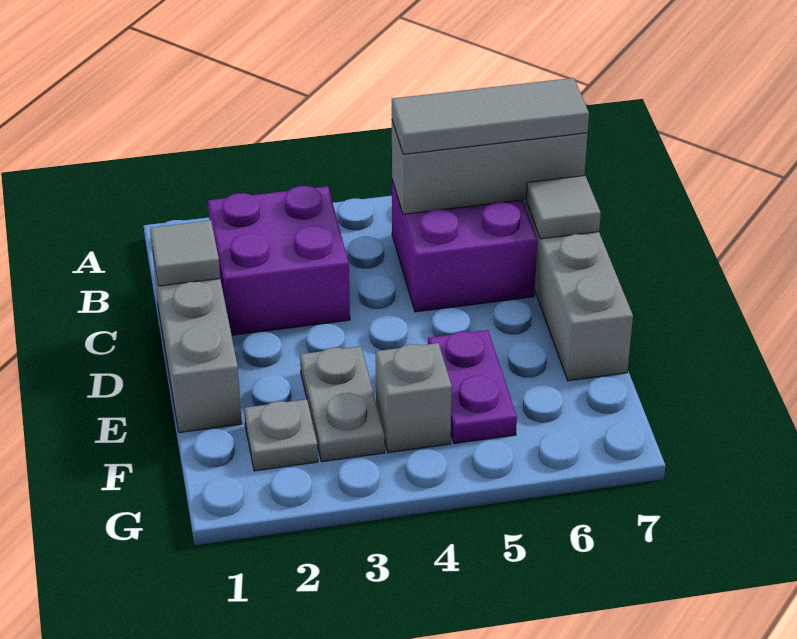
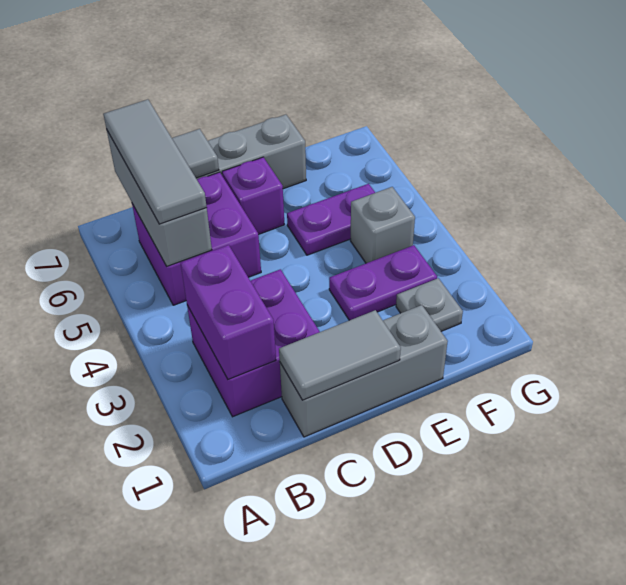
none -> purple 1x2 brick [181,245,276,380]
grey 1x1 tile [150,220,220,286] -> grey 1x2 tile [279,310,401,400]
none -> purple 1x1 brick [222,157,285,235]
grey 1x2 plate [300,346,385,462] -> purple 1x2 plate [329,245,437,320]

